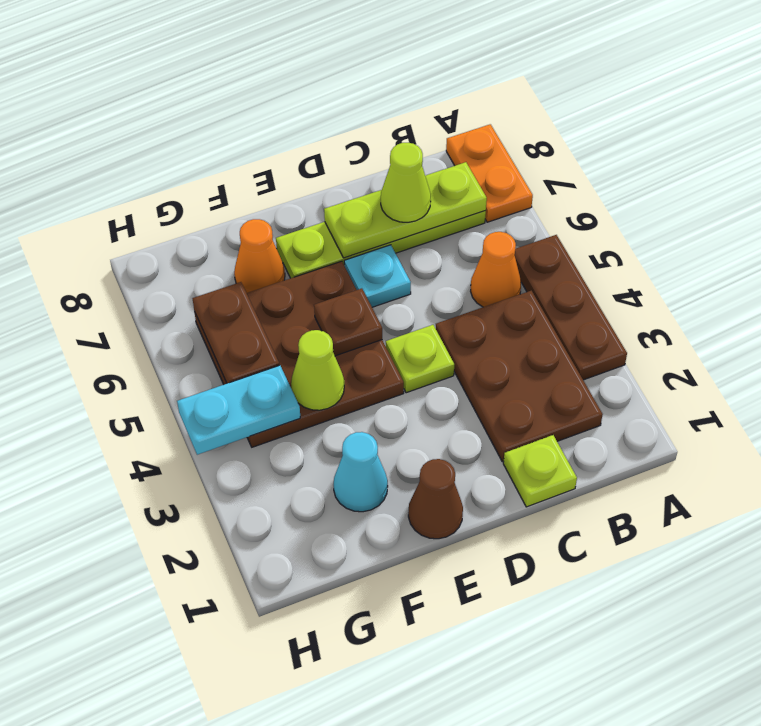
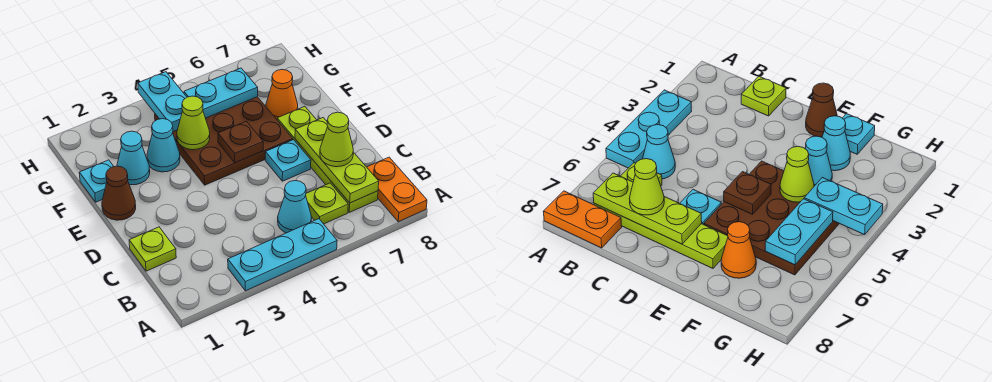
brown 1x3 plate [515,235,627,380] -> cyan 1x3 plate [228,219,337,291]
orange 1x2 plate [446,124,533,222] -> orange 1x2 plate turned to [367,157,427,222]
brown 2x3 plate [436,291,603,462] -> none
orange 1x1 cone [471,232,521,307] -> cyan 1x1 cone [278,181,311,233]
lime 1x1 plate [386,325,454,393] -> lime 1x1 plate moved to [306,183,348,224]
none -> cyan 1x1 plate [79,160,114,202]
none -> cyan 1x1 cone [147,119,180,172]
brown 1x2 plate [192,282,279,383] -> cyan 1x2 plate [184,68,258,118]

